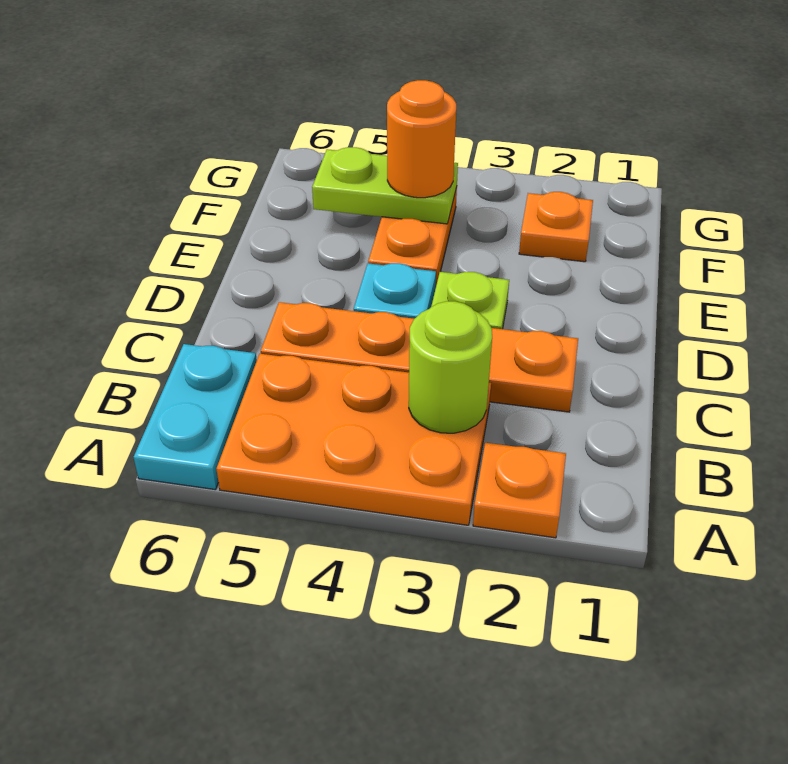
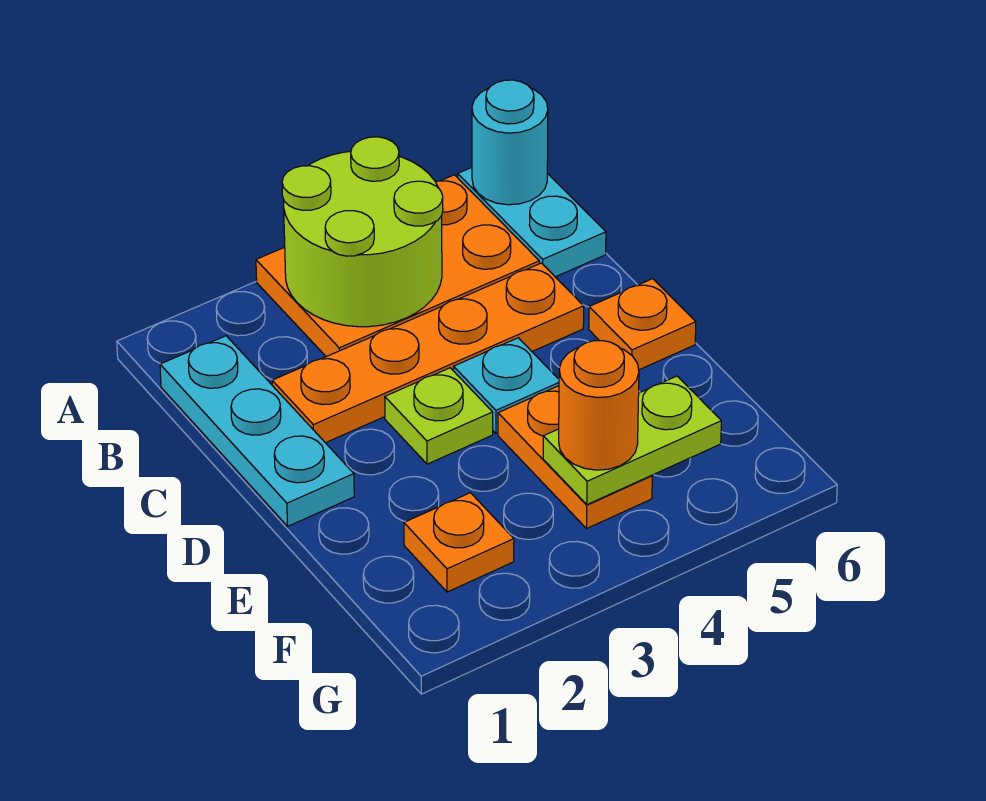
orange 1x1 plate [473,443,566,538] -> orange 1x1 plate moved to [589,279,696,370]
none -> cyan 1x1 round brick [472,80,548,205]
none -> cyan 1x3 plate [160,336,354,526]
lime 1x1 round brick [409,301,492,433] -> lime 2x2 round brick [282,137,443,327]

